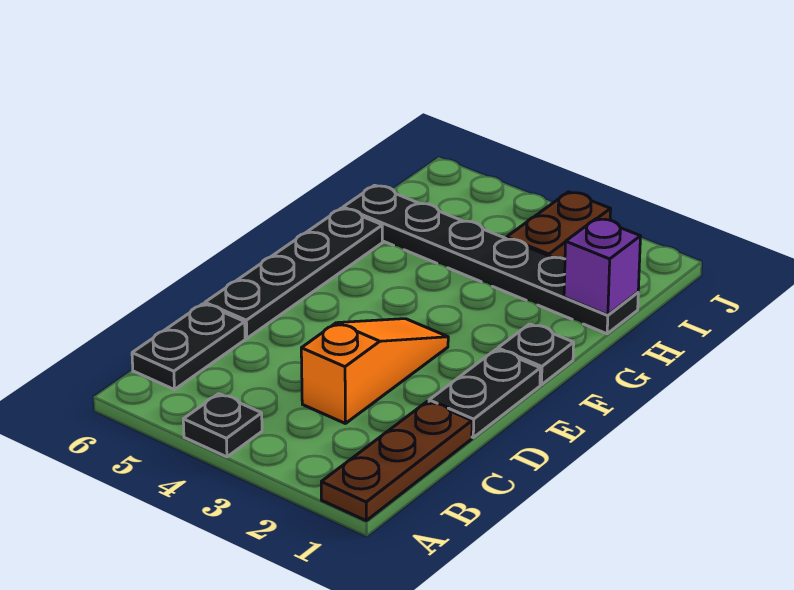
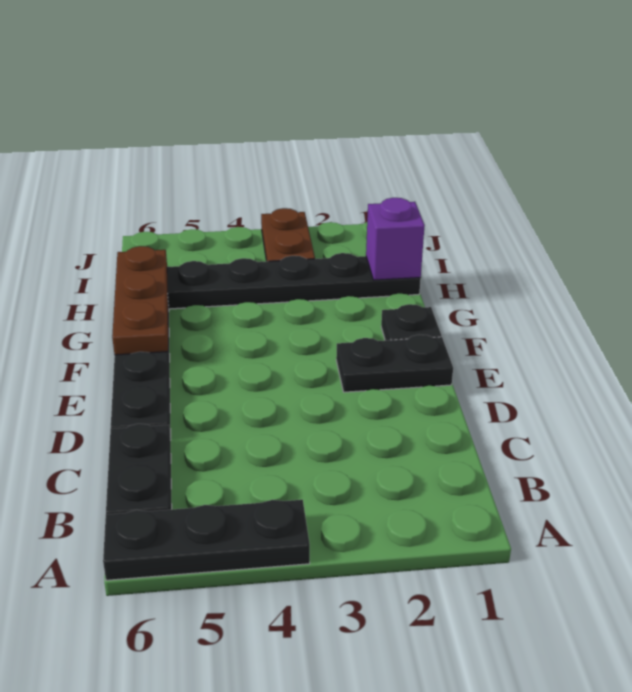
brown 1x3 plate [321,401,472,521] -> brown 1x3 plate moved to [112,246,168,355]
black 1x1 plate [183,394,262,457] -> black 1x3 plate [103,500,310,580]
orange 1x3 slope [301,319,448,424] -> none
black 1x2 plate [429,349,540,437] -> black 1x2 plate turned to [336,335,453,392]

